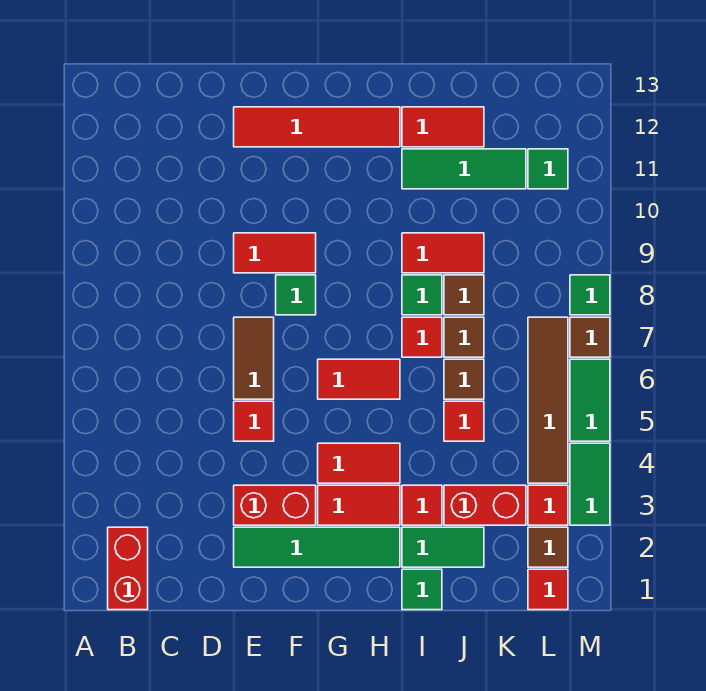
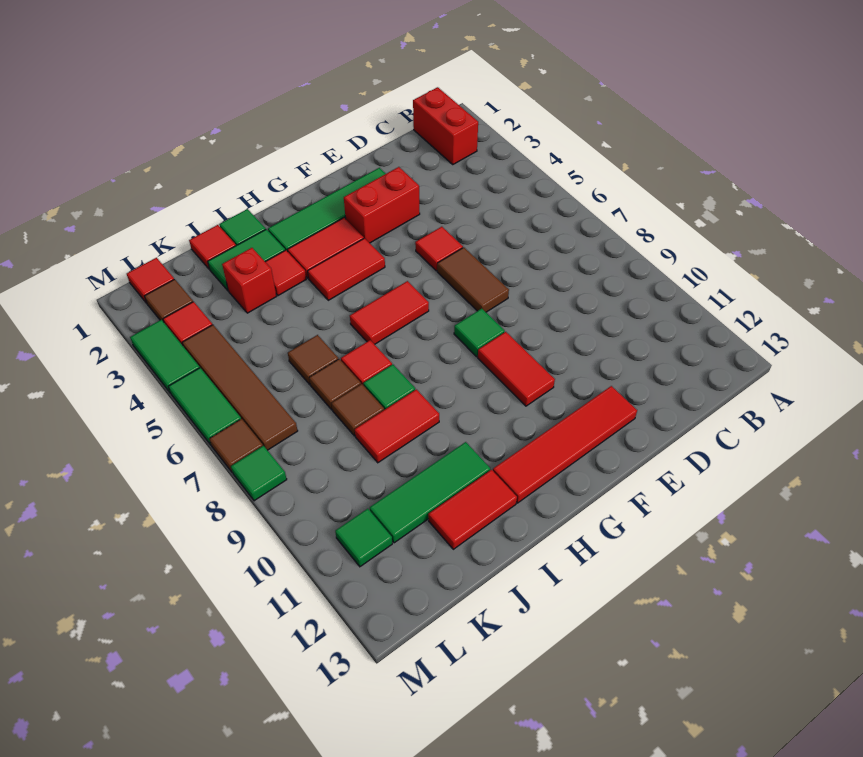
red 1x2 tile [234,233,316,273] -> red 1x2 tile turned to [478,332,555,406]
red 1x2 brick [444,485,526,525] -> red 1x1 brick [222,248,276,313]
red 1x1 tile [444,401,484,441] -> red 1x1 tile moved to [189,225,236,269]

